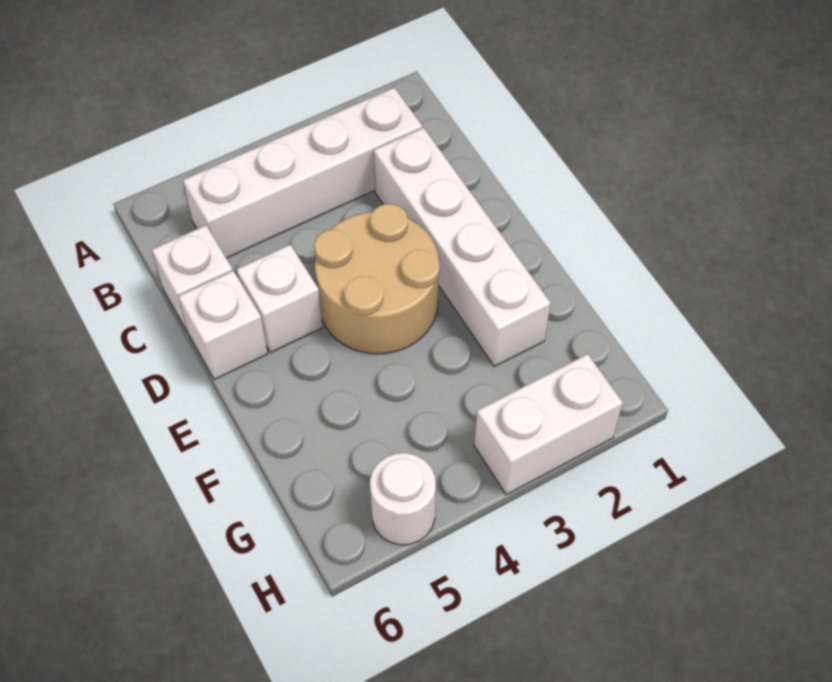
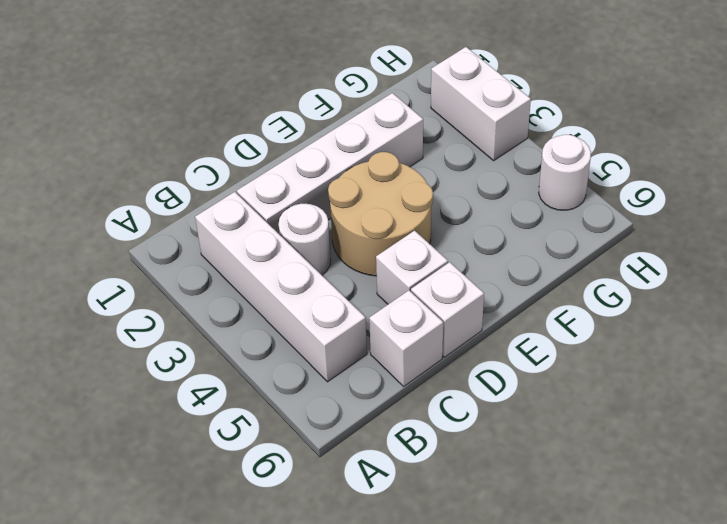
none -> white 1x1 round brick [278,204,331,275]

